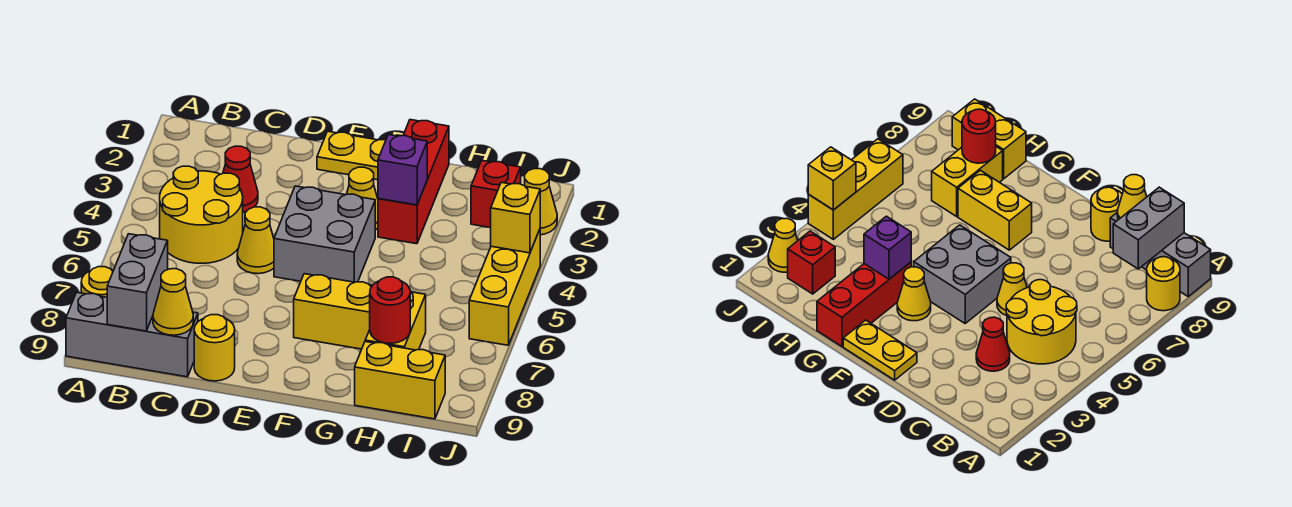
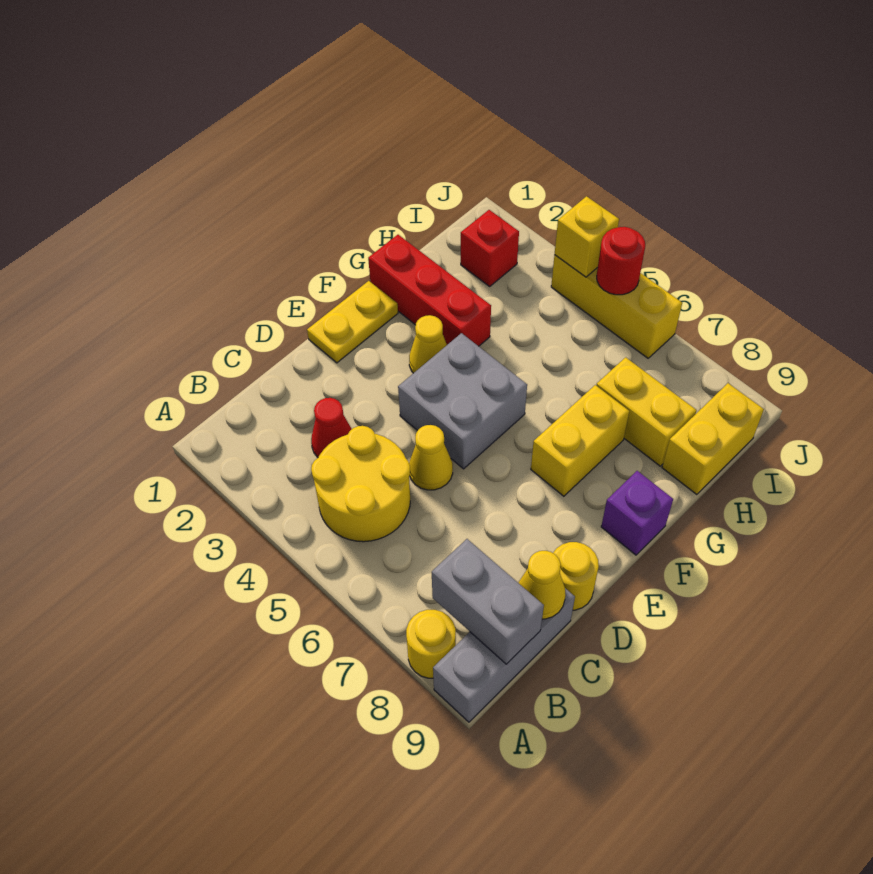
purple 1x1 brick [378,134,427,205] -> purple 1x1 brick moved to [601,471,673,555]
red 1x1 round brick [370,277,410,343] -> red 1x1 round brick moved to [597,227,645,295]
yellow 1x1 cone [525,169,557,235] -> none

